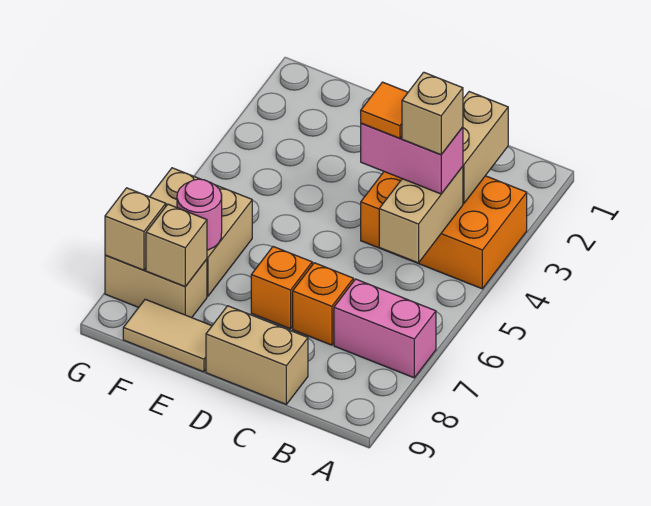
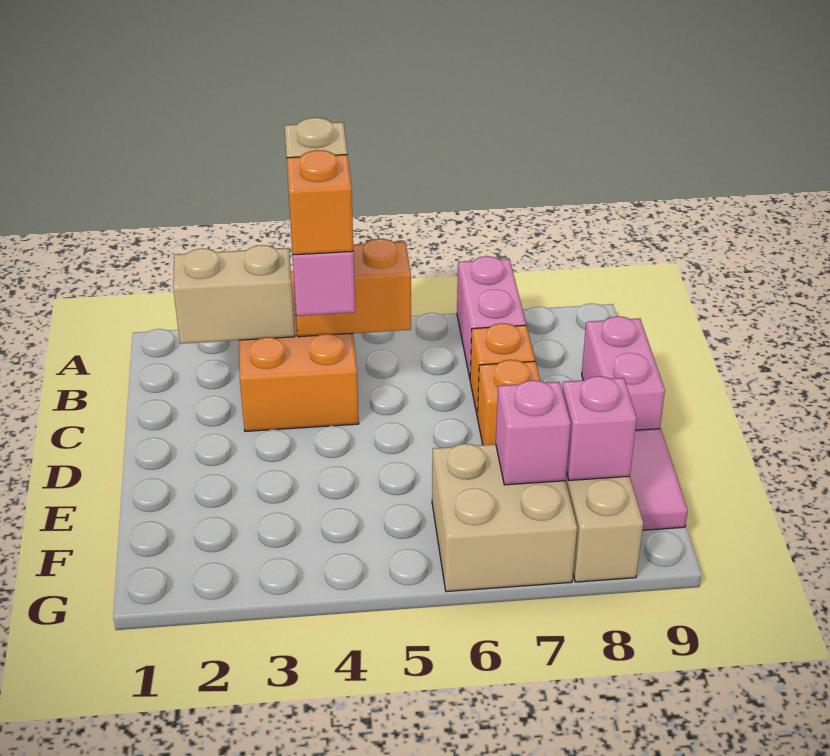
tan 1x2 brick [379,166,463,263] -> orange 1x2 brick [293,239,411,337]
orange 1x1 tile [361,82,408,138] -> orange 1x1 brick [287,150,353,255]
tan 1x2 brick [206,306,308,404] -> pink 1x2 brick [582,316,665,430]
tan 1x2 tile [123,299,212,372] -> pink 1x2 tile [630,429,688,530]
pink 1x1 round brick [177,179,222,250] -> pink 1x1 brick [496,380,571,485]
tan 1x1 brick [146,204,207,287] -> pink 1x1 brick [562,376,637,480]
tan 1x1 brick [105,188,166,270] -> none

